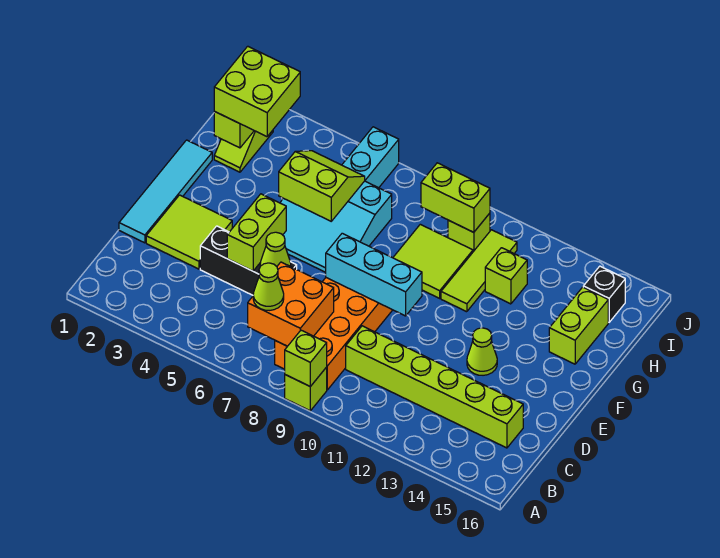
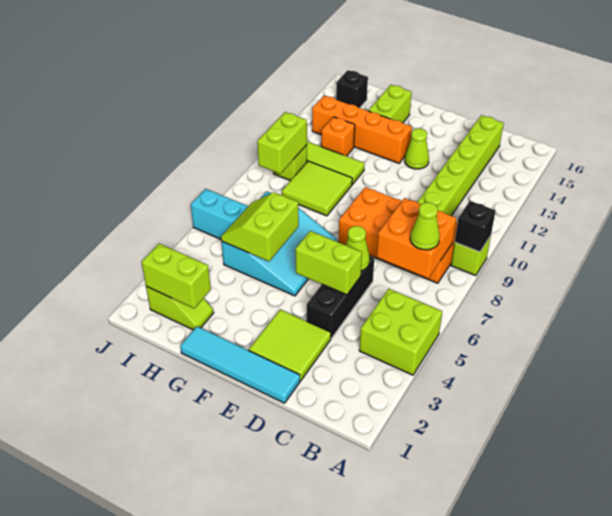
lime 1x1 brick [285,330,327,386] -> black 1x1 brick [455,201,496,252]
cyan 1x3 brick [326,233,422,316] -> none
none -> orange 1x4 brick [312,96,412,163]
lime 1x2 brick [549,287,608,364] -> lime 1x2 brick turned to [368,85,412,123]
lime 2x2 brick [214,46,300,137] -> lime 2x2 brick moved to [359,289,442,375]
lime 1x1 brick [485,248,527,304] -> orange 1x1 brick [321,117,355,156]

